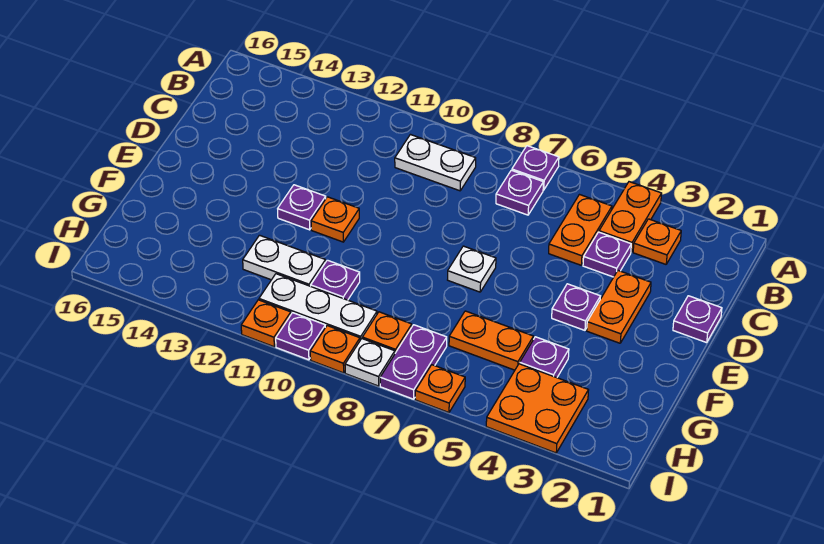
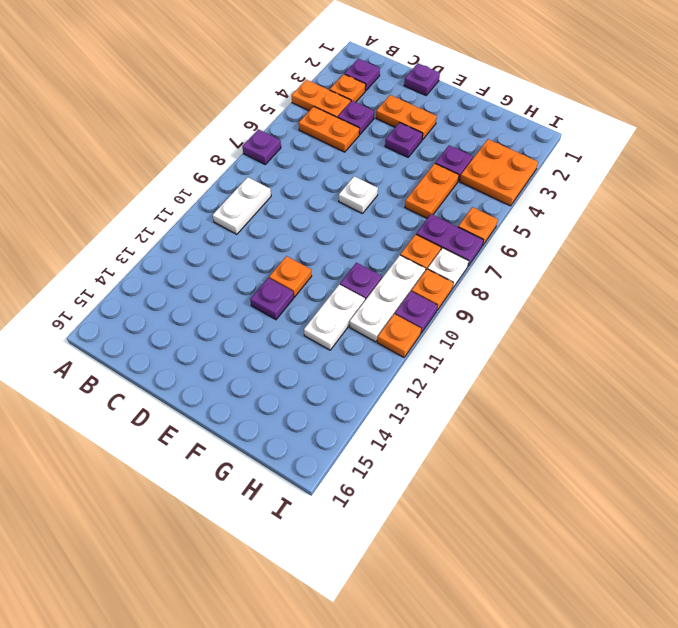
purple 1x1 plate [496,170,543,215] -> purple 1x1 plate moved to [345,59,380,91]

